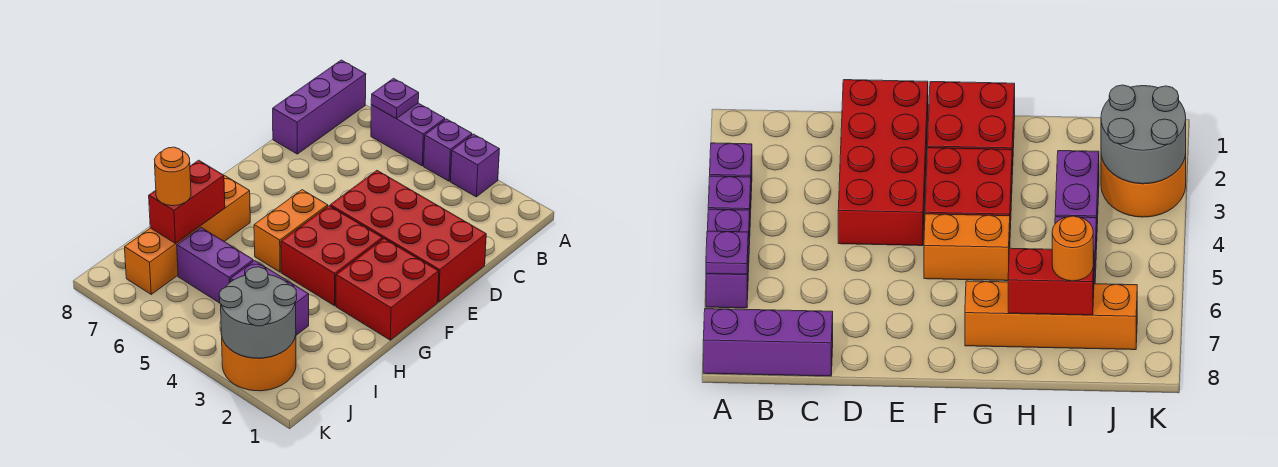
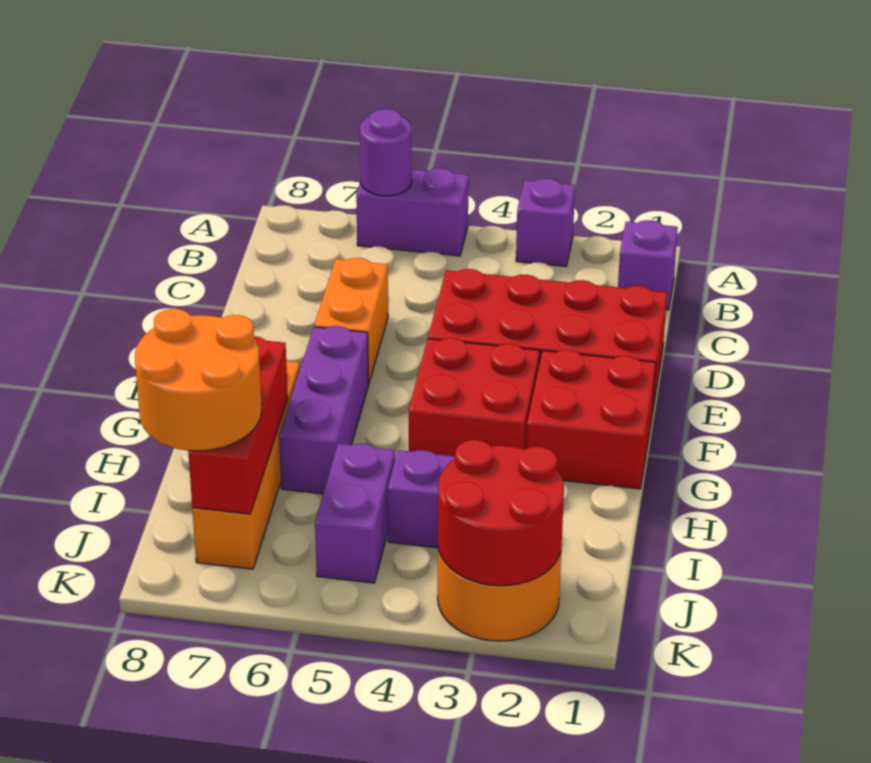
purple 1x1 brick [424,119,472,181] -> purple 1x1 brick moved to [618,220,678,310]
purple 1x1 plate [371,78,419,119] -> purple 1x1 round brick [360,109,412,196]
purple 1x3 brick [273,60,366,154] -> purple 1x3 brick moved to [279,326,369,494]
orange 1x2 brick [254,190,328,272] -> orange 1x2 brick moved to [314,258,388,382]
red 1x2 brick [149,160,225,243] -> red 1x3 brick [188,336,288,514]
purple 1x2 brick [177,228,253,303] -> purple 1x2 brick turned to [315,444,395,583]
orange 1x1 round brick [154,147,191,206] -> orange 2x2 round brick [135,309,262,451]
grey 2x2 round brick [219,267,297,358] -> red 2x2 round brick [438,440,564,586]

